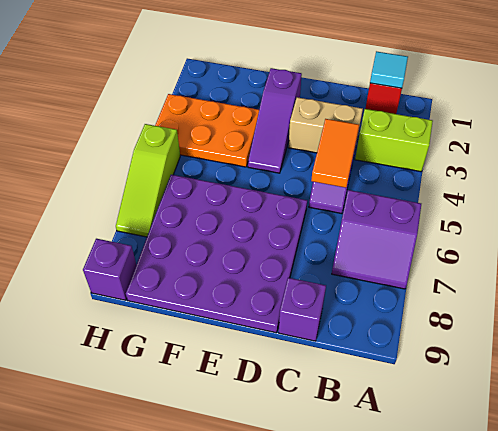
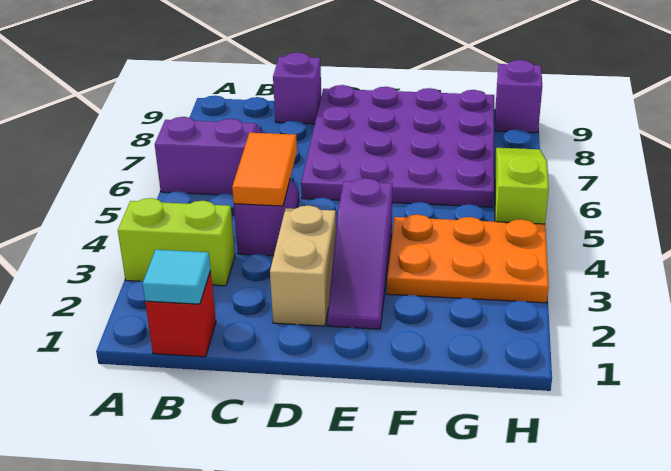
tan 1x2 brick [288,97,363,154] -> tan 1x2 brick turned to [270,205,336,326]
purple 1x3 slope [248,68,302,173] -> purple 1x3 slope turned to [328,178,392,329]

